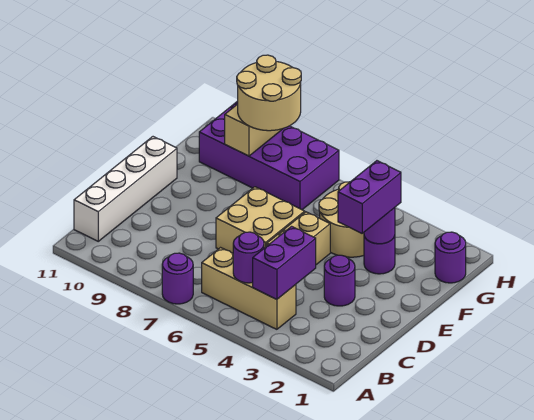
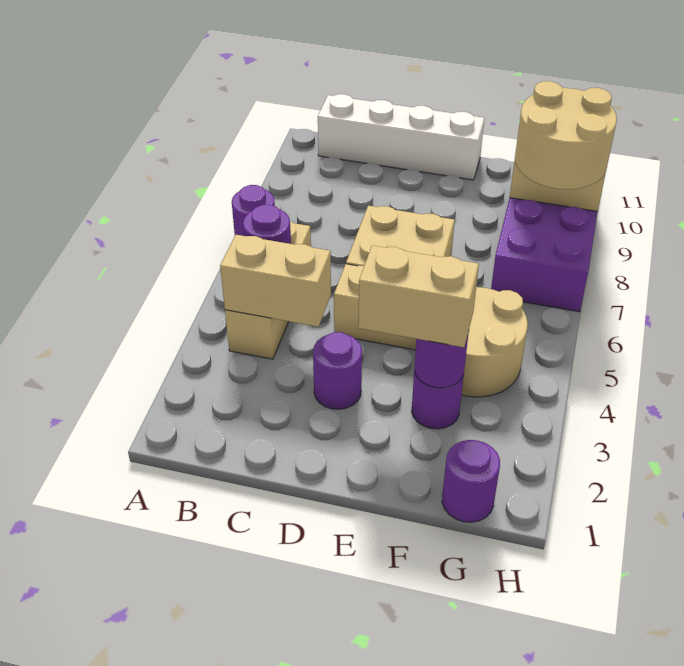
purple 1x2 brick [253,226,316,299] -> tan 1x2 brick [220,235,331,327]
purple 1x2 brick [338,161,401,233] -> tan 1x2 brick [358,246,479,347]

